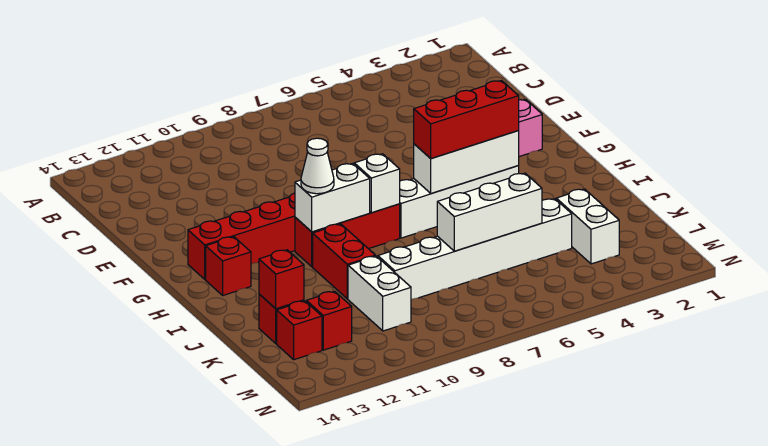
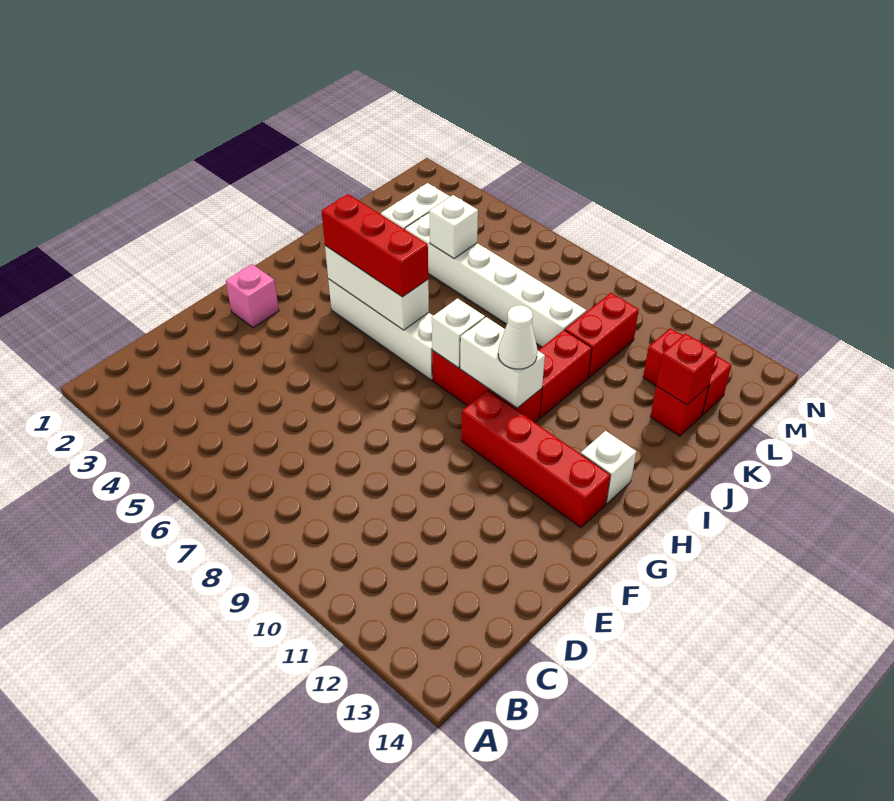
red 1x1 brick [206,237,251,295] -> white 1x1 brick [581,431,636,504]
white 1x3 brick [437,173,542,251] -> white 1x1 brick [429,195,478,258]
white 1x2 brick [348,256,411,331] -> red 1x2 brick [565,293,639,377]

